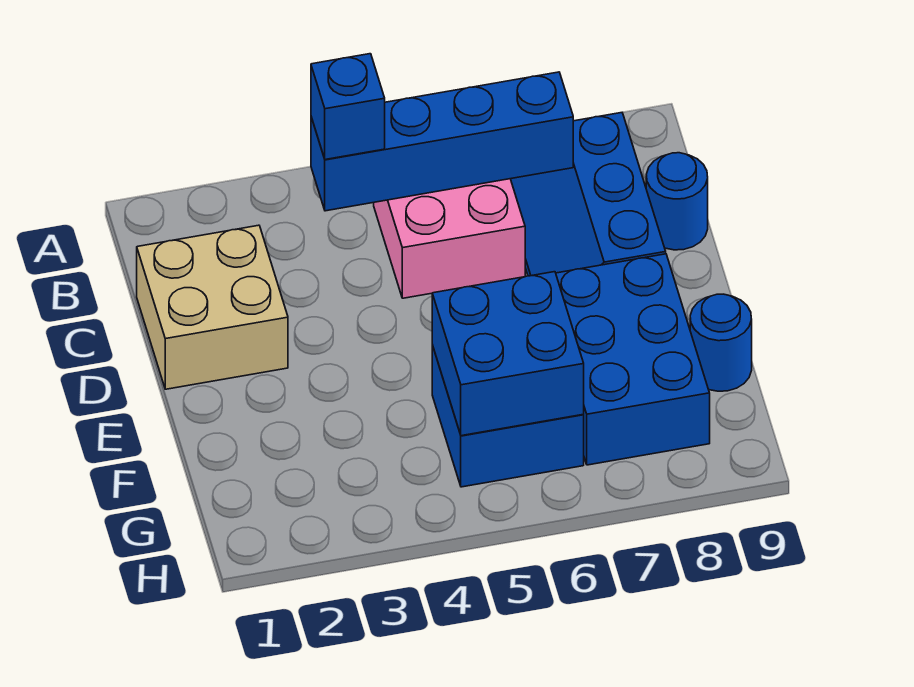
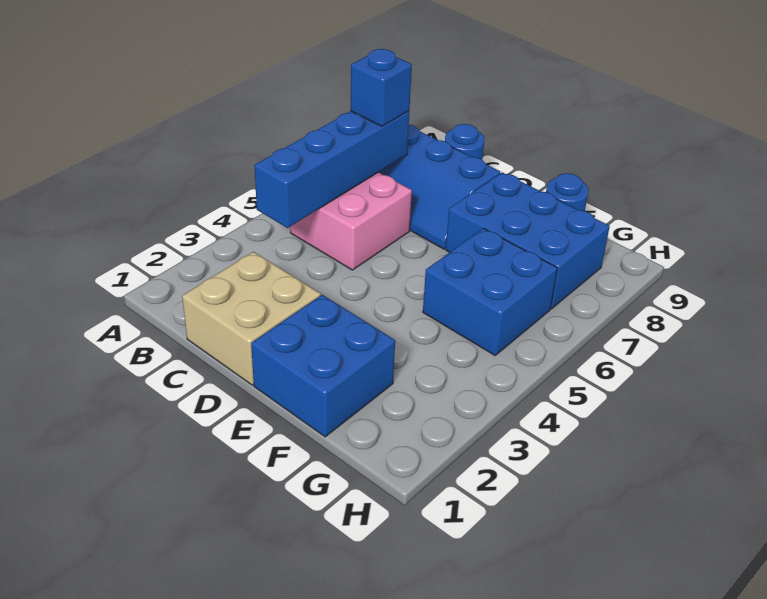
blue 1x1 brick [311,54,385,160] -> blue 1x1 brick moved to [351,49,412,126]
blue 2x2 brick [432,272,584,436] -> blue 2x2 brick moved to [251,295,395,437]

